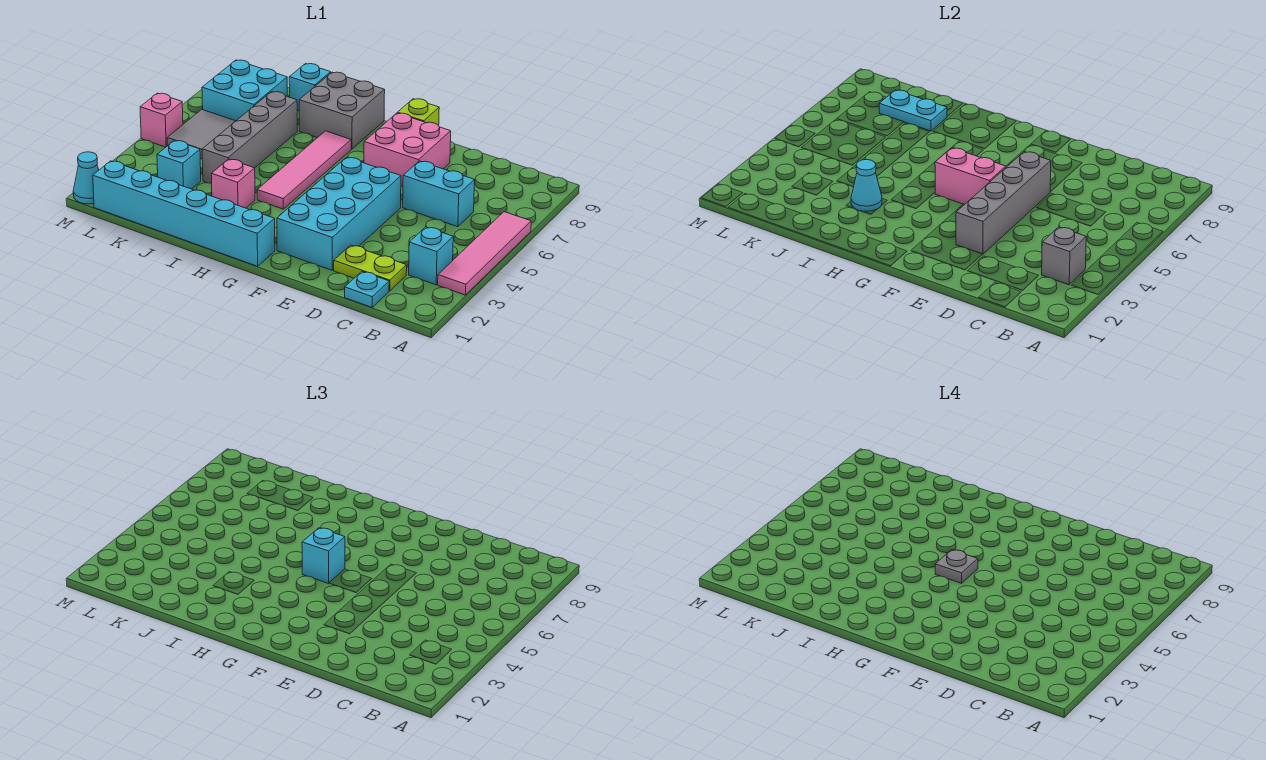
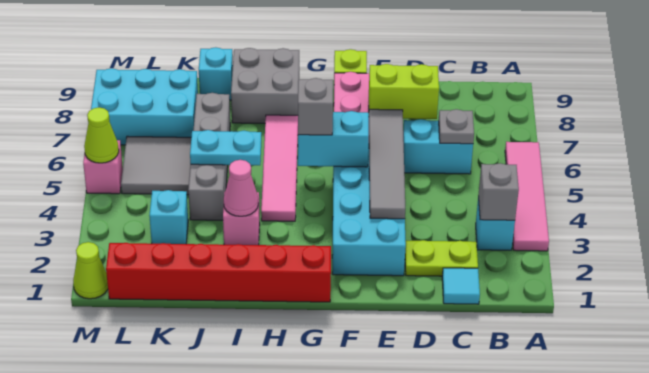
cyan 1x1 plate [345,271,389,307] -> cyan 1x1 tile [442,268,480,304]
none -> lime 1x2 brick [369,64,439,119]
grey 1x4 brick [956,152,1051,254] -> grey 1x4 tile [369,109,405,219]
pink 1x2 brick [935,148,1006,204] -> cyan 1x2 brick [298,111,369,167]
cyan 1x6 brick [93,161,275,266] -> red 1x6 brick [106,243,331,302]
cyan 1x1 brick [302,528,345,583] -> grey 1x1 brick [298,78,333,135]
grey 1x1 plate [935,550,978,583] -> grey 1x1 plate moved to [439,109,474,144]
cyan 1x1 cone [851,159,882,211] -> pink 1x1 cone [224,160,258,216]
cyan 1x2 plate [879,90,947,131] -> cyan 1x2 plate moved to [190,130,261,165]
cyan 2x2 brick [202,60,287,121] -> cyan 2x3 brick [91,68,198,145]
cyan 1x1 cone [73,152,99,204] -> lime 1x1 cone [73,242,108,299]
none -> lime 1x1 cone [84,107,119,163]

